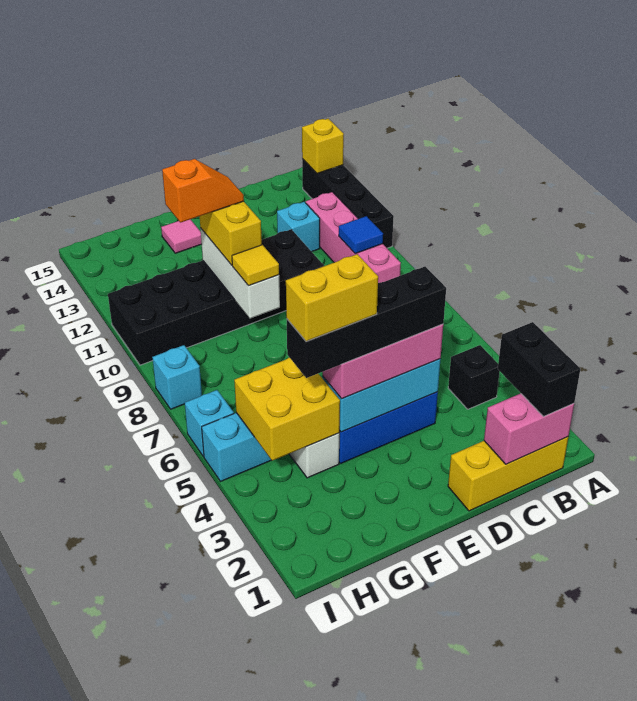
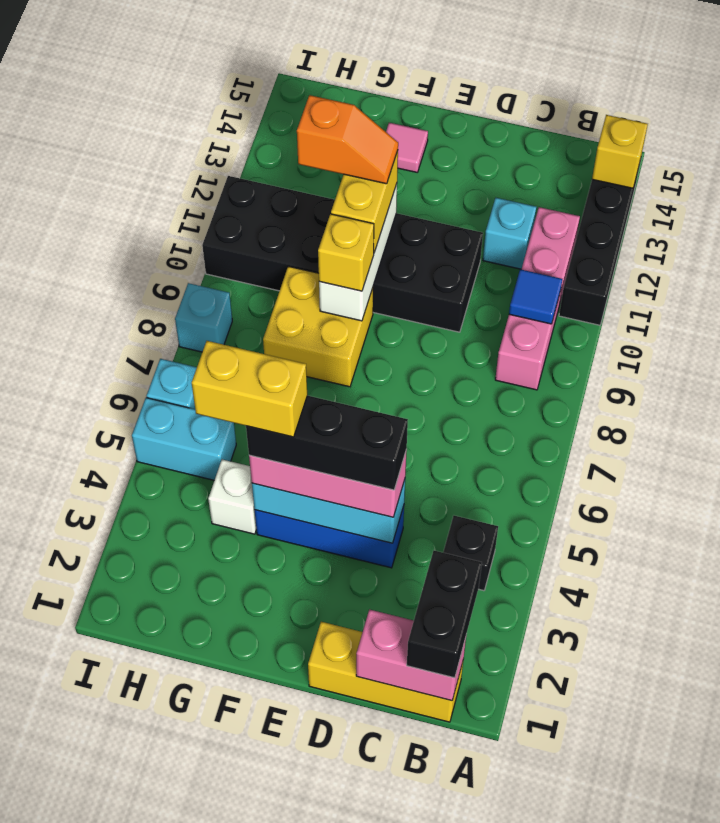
black 1x4 brick [287,267,446,378] -> black 1x3 brick [246,396,408,490]
yellow 1x1 tile [232,245,279,286] -> yellow 1x1 brick [318,214,374,291]
yellow 2x2 brick [234,358,340,461] -> yellow 2x2 brick moved to [263,266,373,387]

